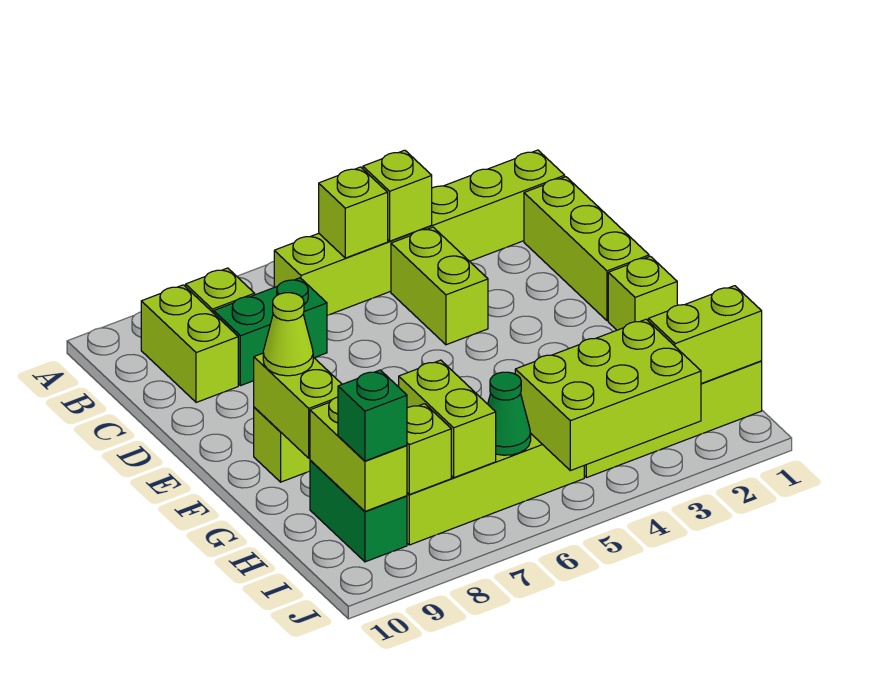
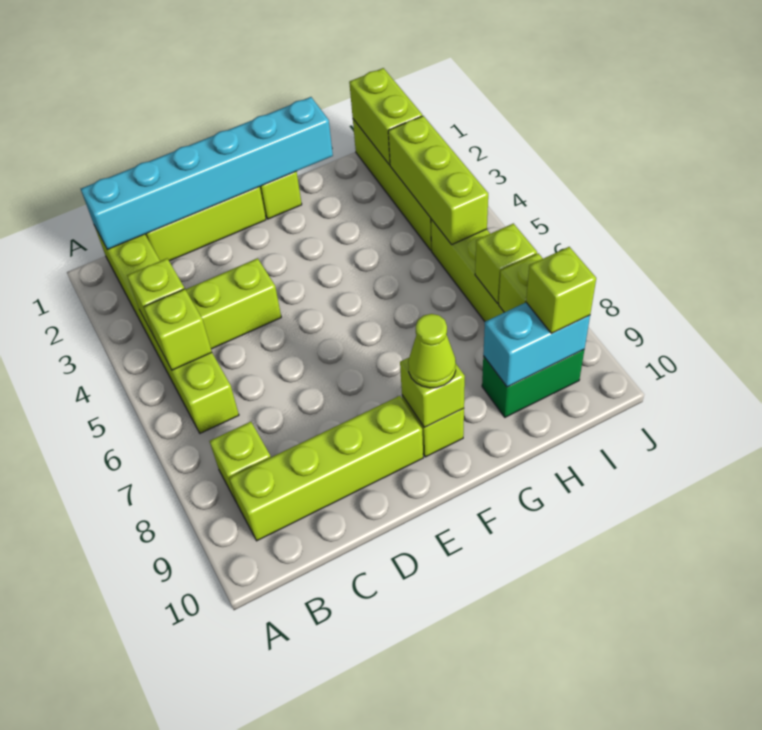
none -> cyan 1x6 brick [81,97,333,250]
lime 1x2 brick [141,285,238,403] -> lime 1x4 brick [229,396,423,541]
green 1x2 brick [214,278,327,386] -> none
lime 1x2 brick [254,353,342,458] -> lime 1x1 brick [400,358,465,427]
lime 1x2 brick [399,360,496,478] -> lime 1x1 brick [475,223,537,303]
lime 1x2 brick [310,397,407,511] -> cyan 1x2 brick [483,303,590,387]
lime 2x3 brick [515,319,701,471] -> lime 1x3 brick [388,116,488,245]
green 1x1 cone [488,372,531,455] -> none
green 1x1 brick [338,370,407,461] -> lime 1x1 brick [526,247,596,333]

